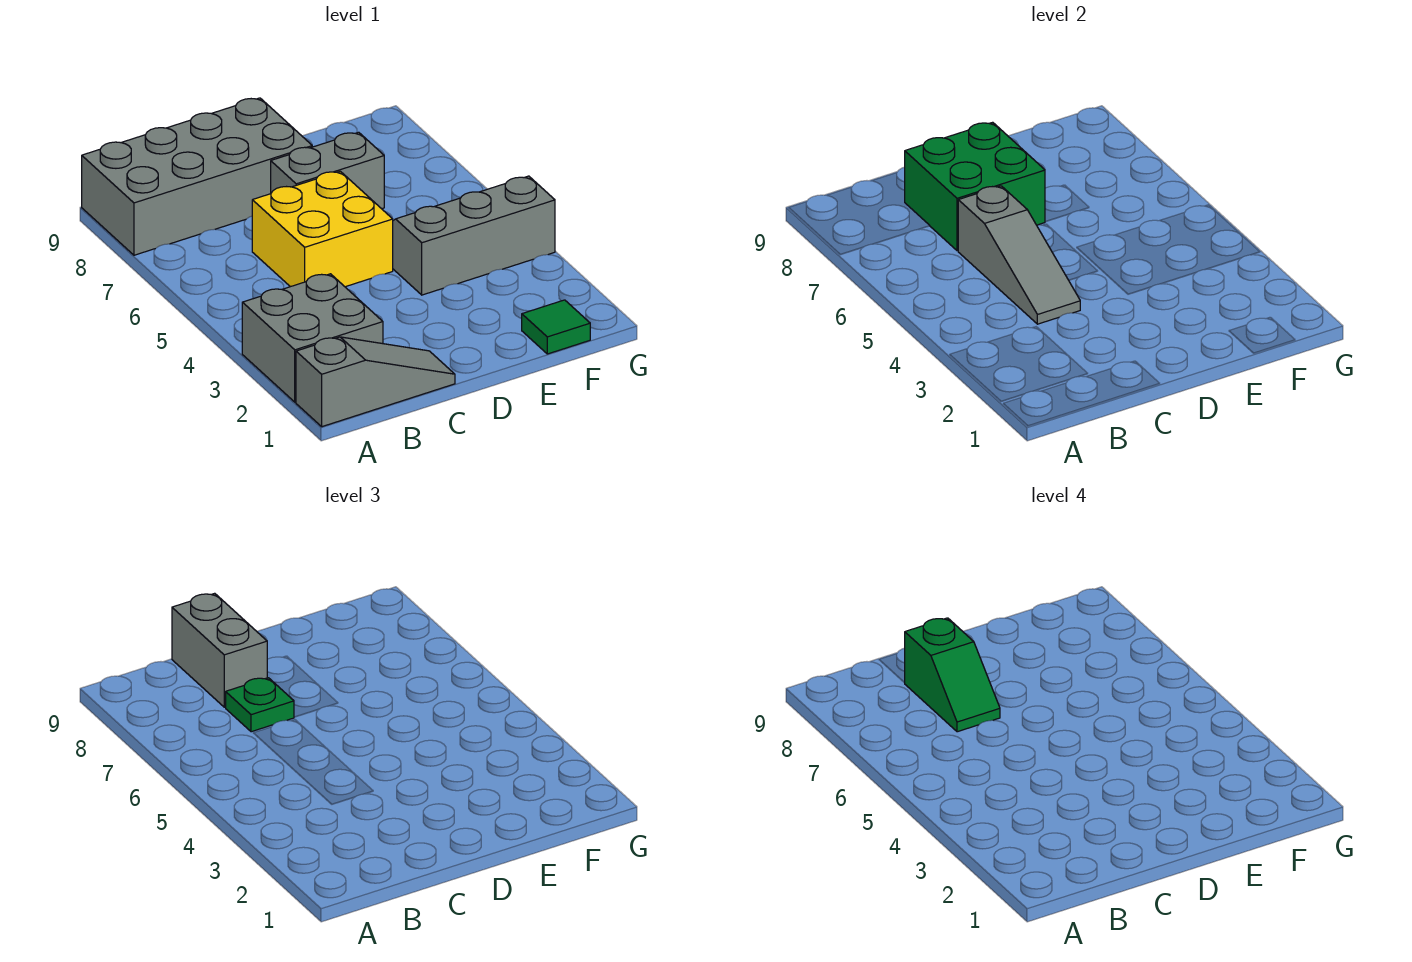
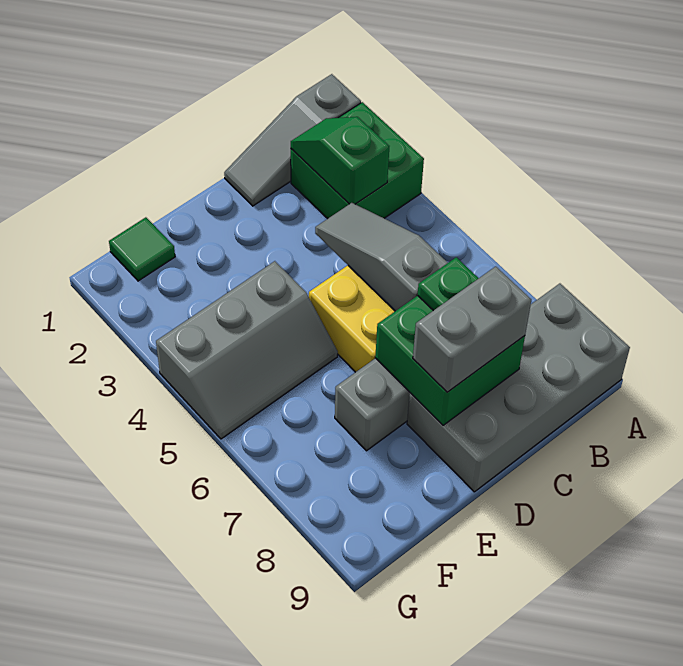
grey 2x2 brick [242,274,383,402] -> green 2x2 brick [291,102,424,219]
green 1x2 slope [905,618,1000,732] -> green 1x2 slope moved to [291,117,389,204]
grey 1x2 brick [172,593,267,707] -> grey 1x2 brick turned to [413,266,531,392]

